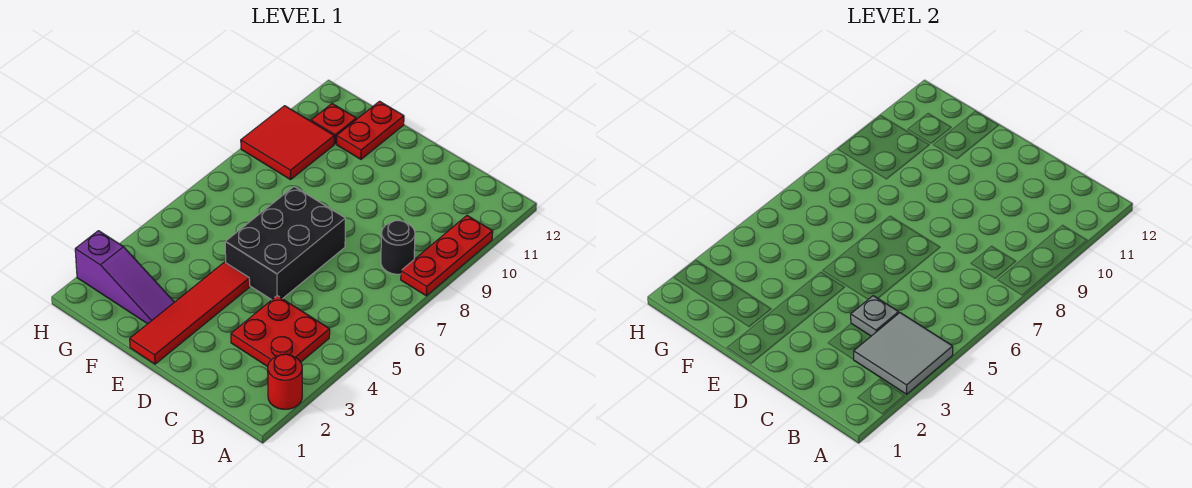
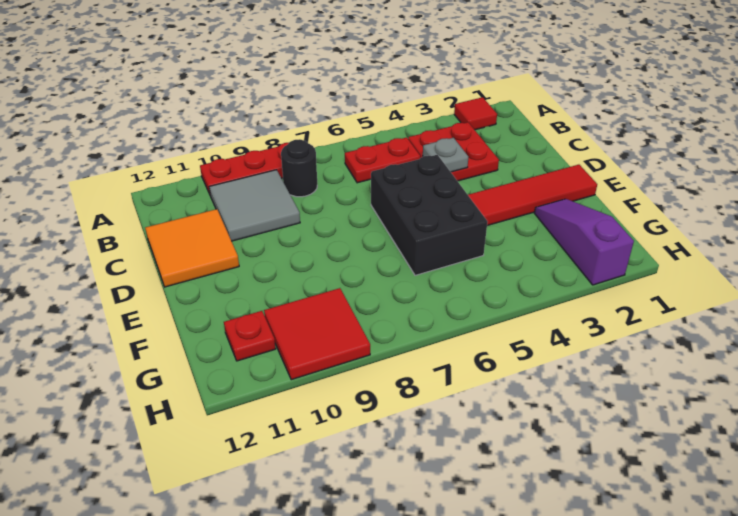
red 1x1 round brick [268,354,302,409] -> red 1x1 tile [454,97,497,130]
grey 2x2 tile [853,313,953,394] -> grey 2x2 tile moved to [209,170,300,241]
none -> orange 2x2 tile [145,209,239,287]
black 2x3 brick [225,187,345,300] -> black 2x3 brick turned to [371,155,487,275]
red 1x2 plate [337,101,404,159] -> red 1x2 plate moved to [345,137,420,183]

